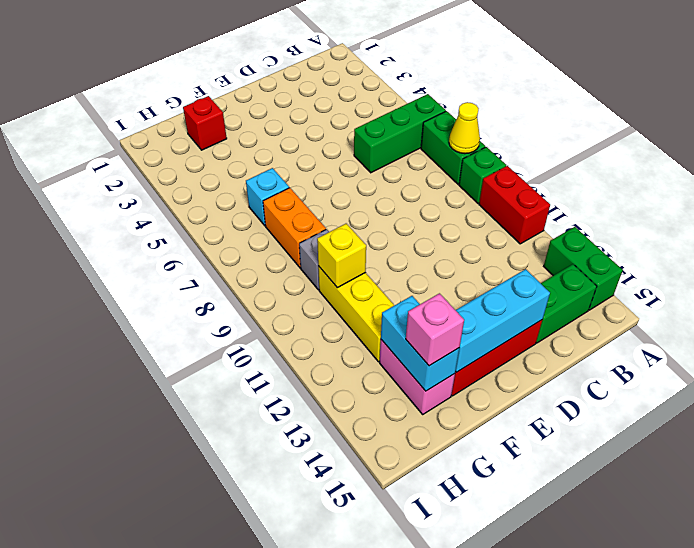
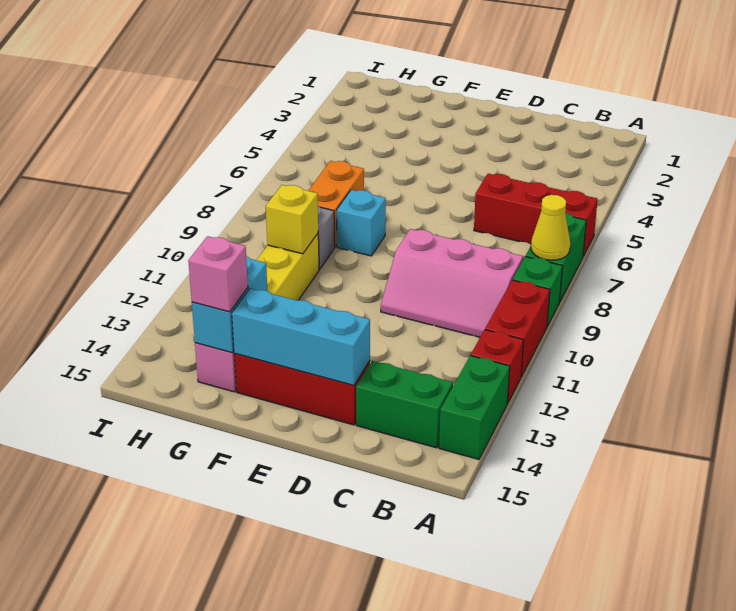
green 1x3 brick [354,94,446,173] -> red 1x3 brick [474,174,598,256]
none -> pink 2x3 slope [381,229,523,337]
red 1x1 brick [183,96,227,150] -> red 1x1 brick moved to [471,330,524,404]
cyan 1x1 brick [246,168,289,226] -> cyan 1x1 brick moved to [337,190,386,256]

